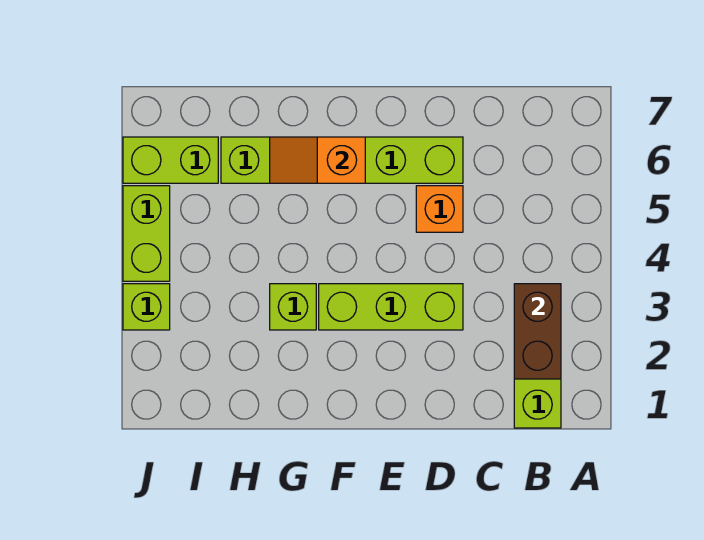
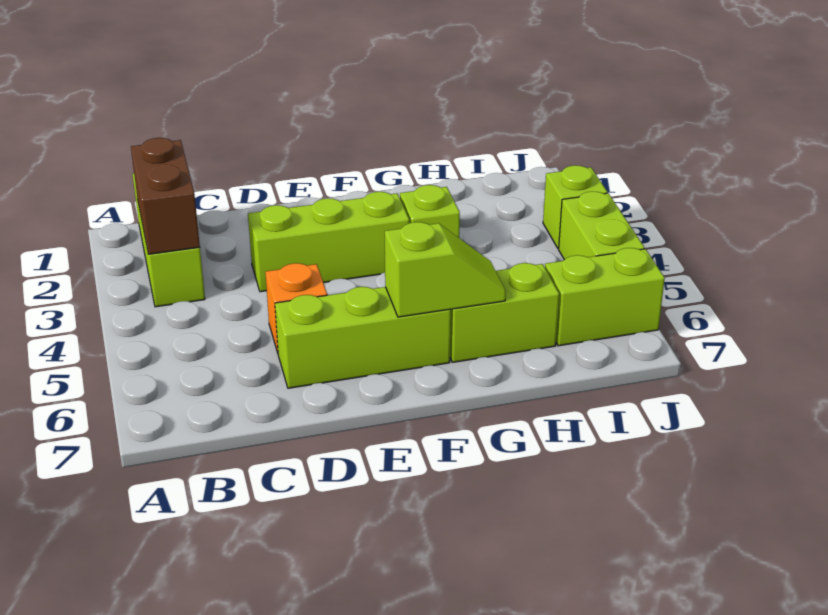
orange 1x2 slope [270,137,365,183] -> lime 1x2 slope [385,222,506,317]

